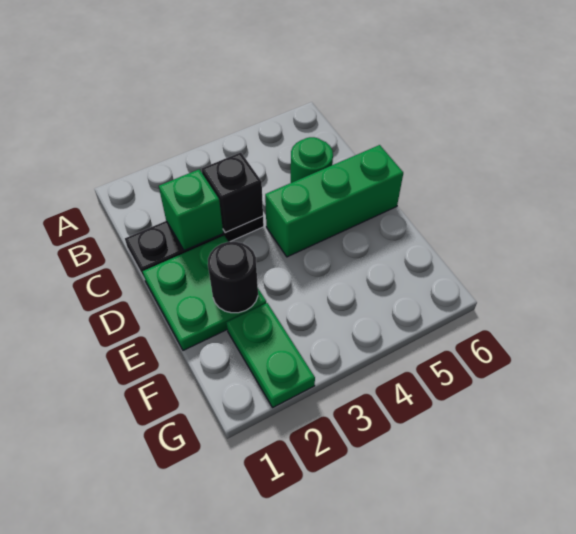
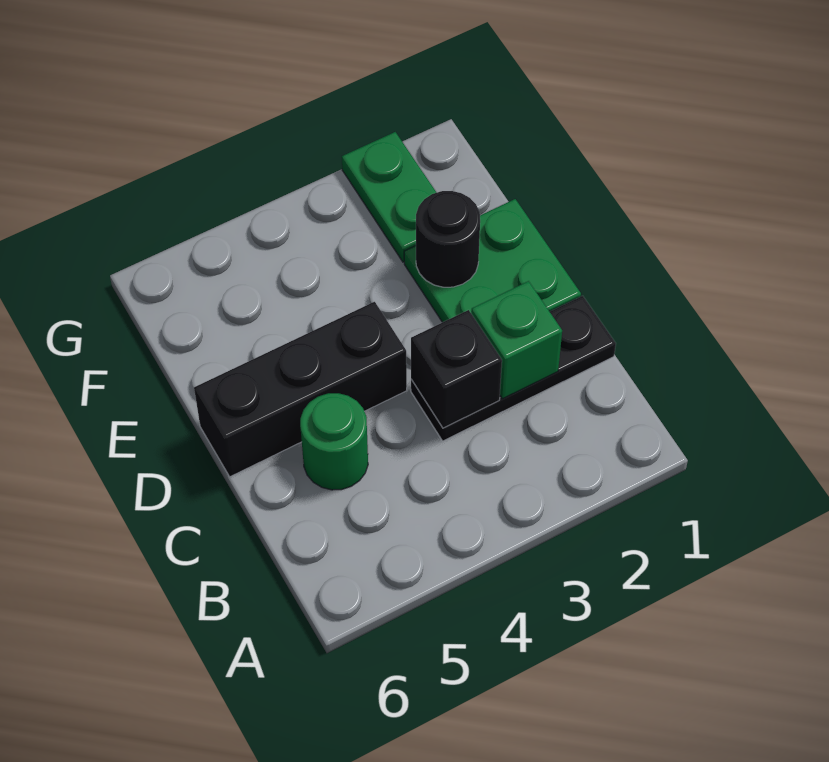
green 1x3 brick [265,145,403,257] -> black 1x3 brick [194,302,407,477]

